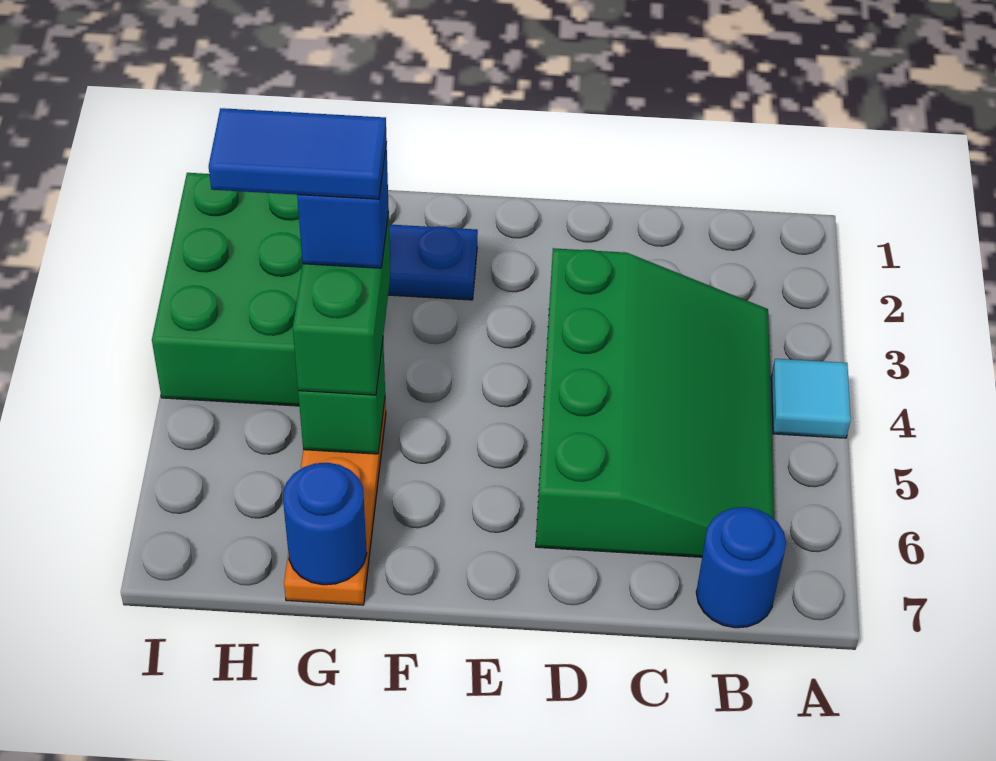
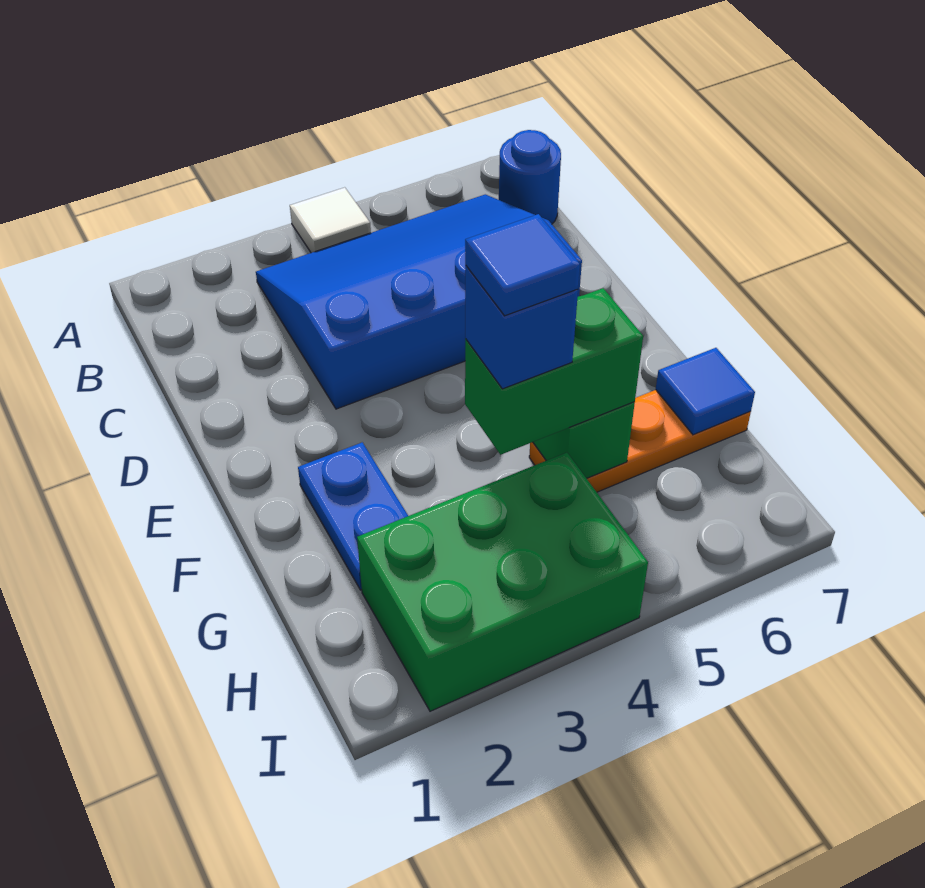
cyan 1x1 tile [771,359,851,438] -> white 1x1 tile [290,187,371,253]
green 3x4 slope [536,248,774,557] -> blue 3x4 slope [256,194,582,409]
blue 1x2 tile [209,108,387,199] -> blue 1x1 tile [465,214,580,316]
blue 1x1 round brick [283,463,367,585] -> blue 1x1 tile [656,348,755,435]

